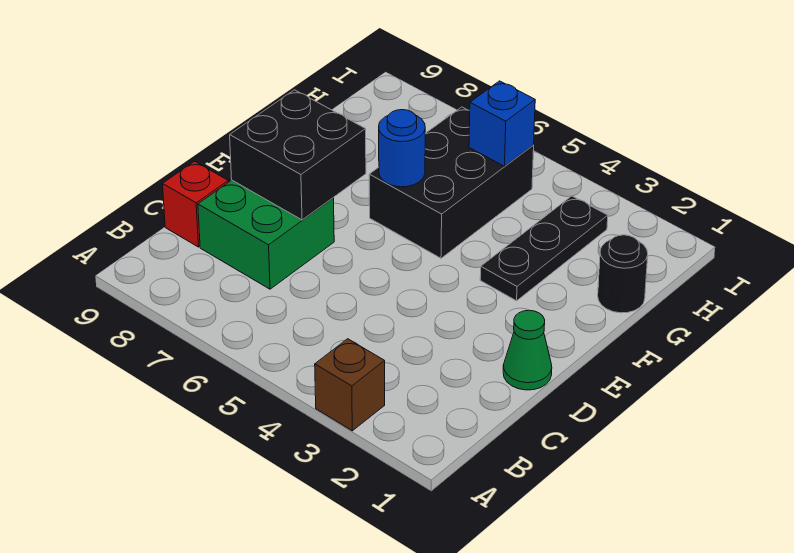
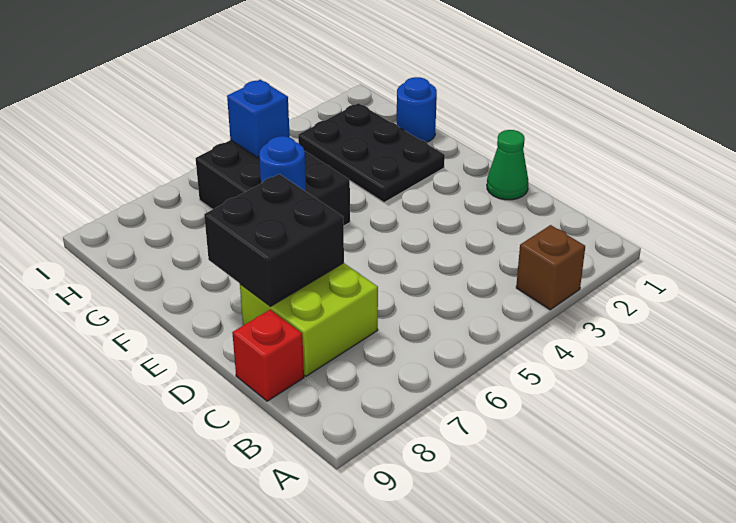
green 2x2 brick [198,180,334,289] -> lime 2x2 brick [240,263,378,376]
black 1x3 plate [480,196,608,301] -> black 2x3 plate [298,103,445,203]
black 1x1 round brick [598,235,648,313] -> blue 1x1 round brick [397,77,437,142]

